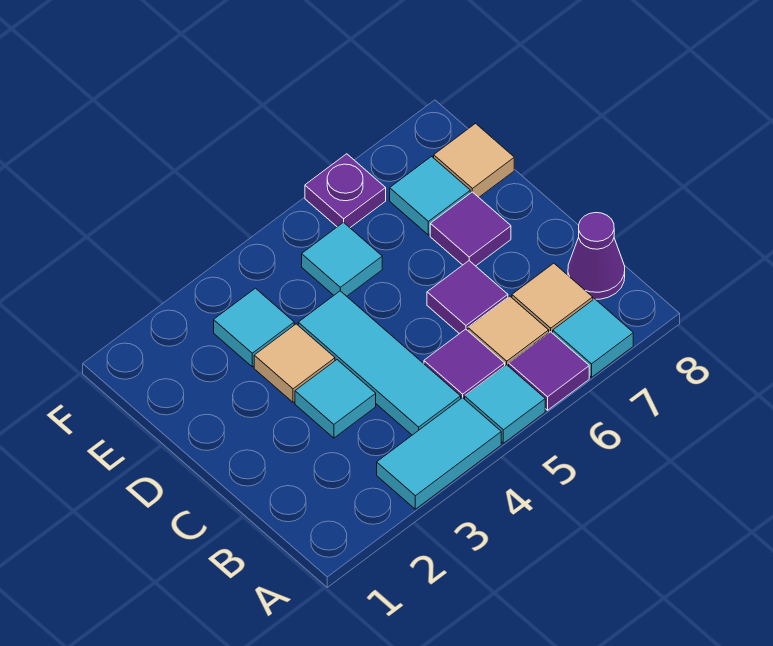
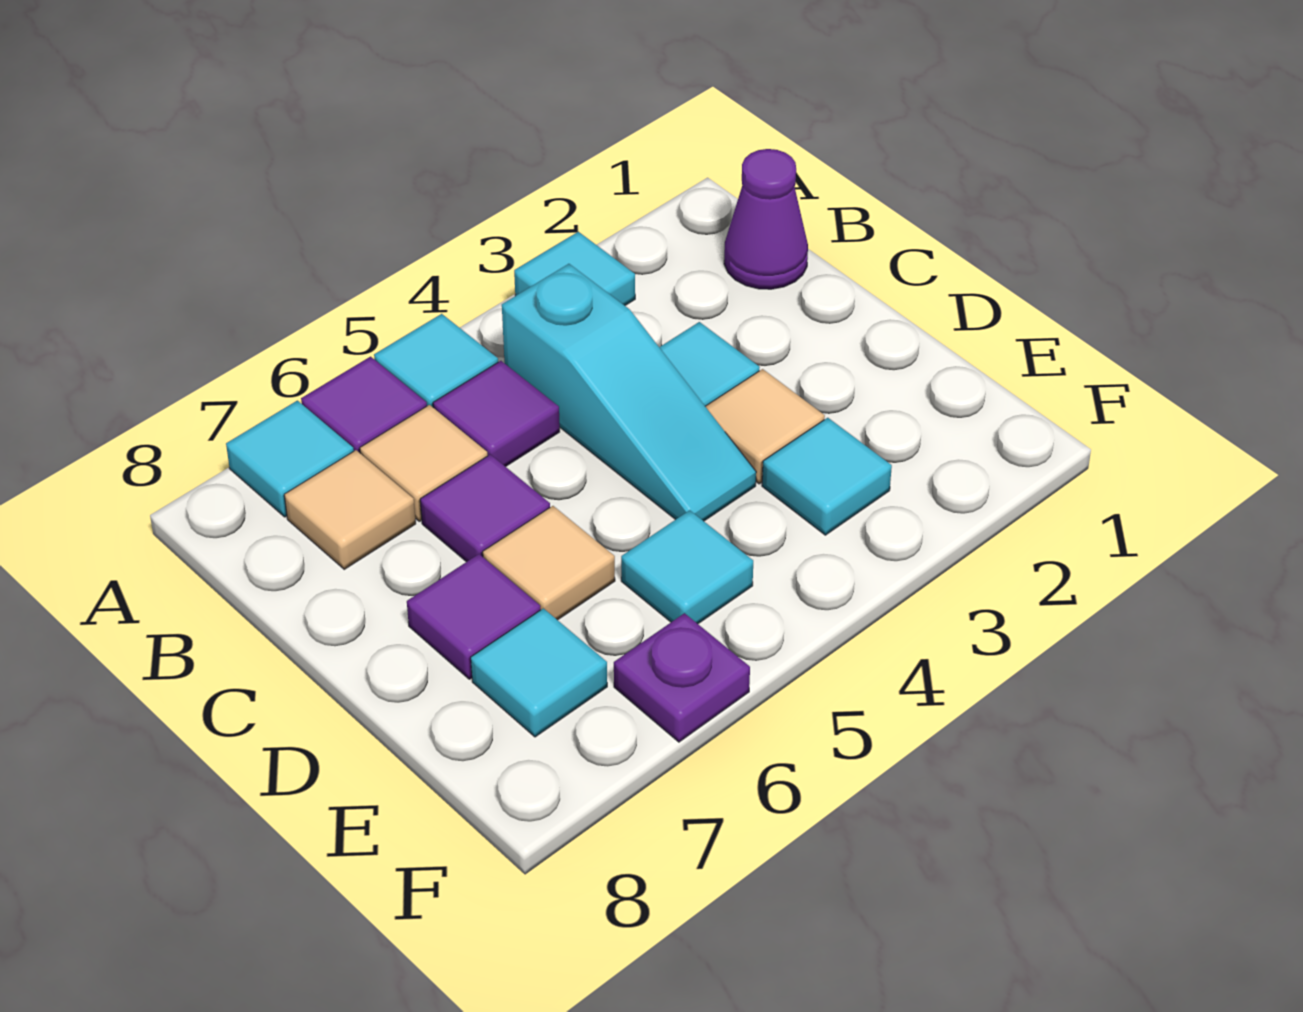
cyan 1x2 tile [377,398,501,509] -> cyan 1x1 tile [514,232,635,305]
cyan 1x3 tile [298,291,461,435] -> cyan 1x3 slope [502,264,756,521]
purple 1x1 cone [568,213,625,299] -> purple 1x1 cone moved to [724,149,808,289]
tan 1x1 tile [434,124,514,197] -> tan 1x1 tile moved to [483,506,615,620]

